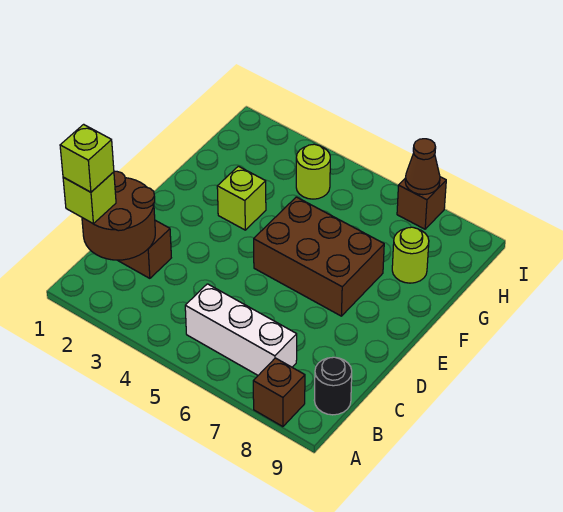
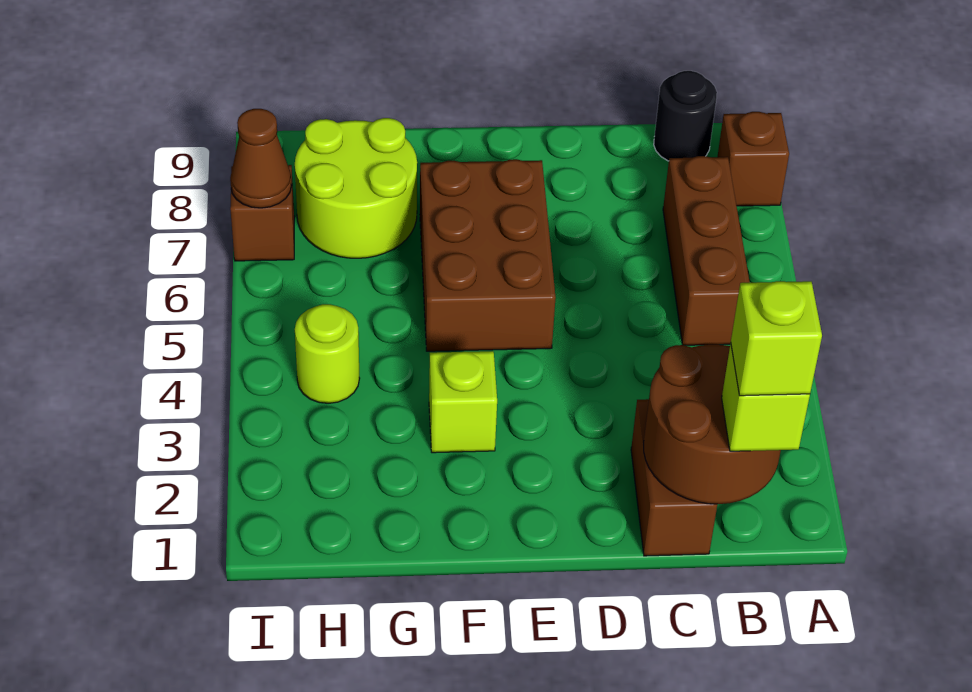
white 1x3 brick [185,284,297,375] -> brown 1x3 brick [663,156,750,345]
lime 1x1 round brick [392,227,429,283] -> lime 2x2 round brick [295,118,417,258]

